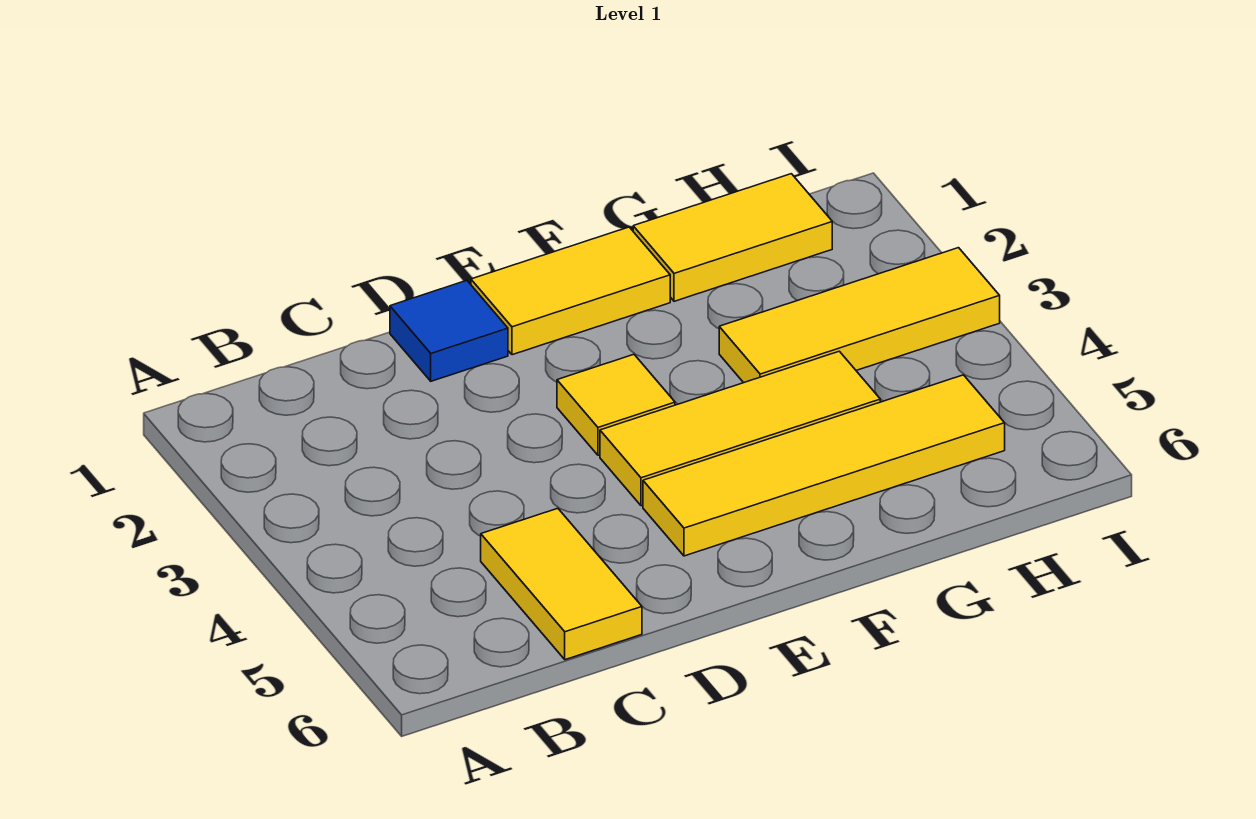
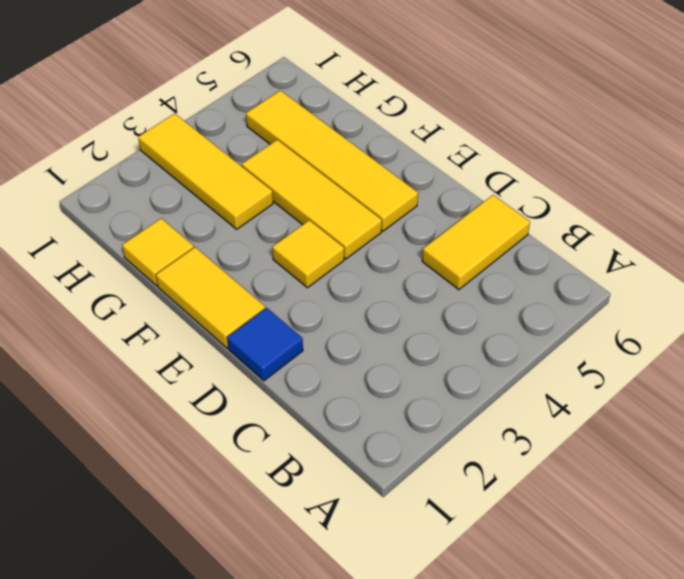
yellow 1x2 tile [633,174,832,301] -> yellow 1x1 tile [122,218,194,286]

